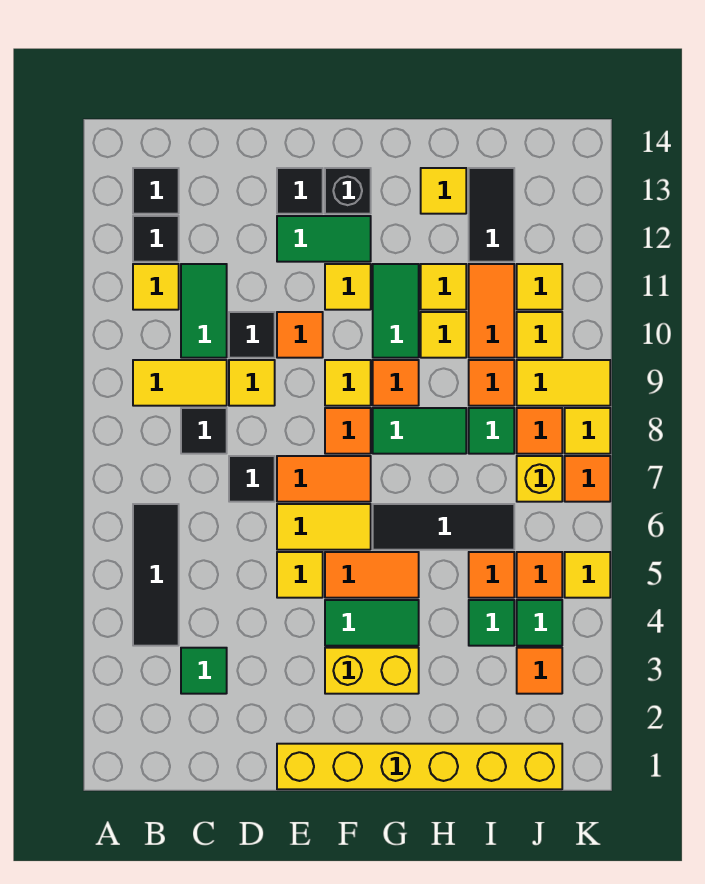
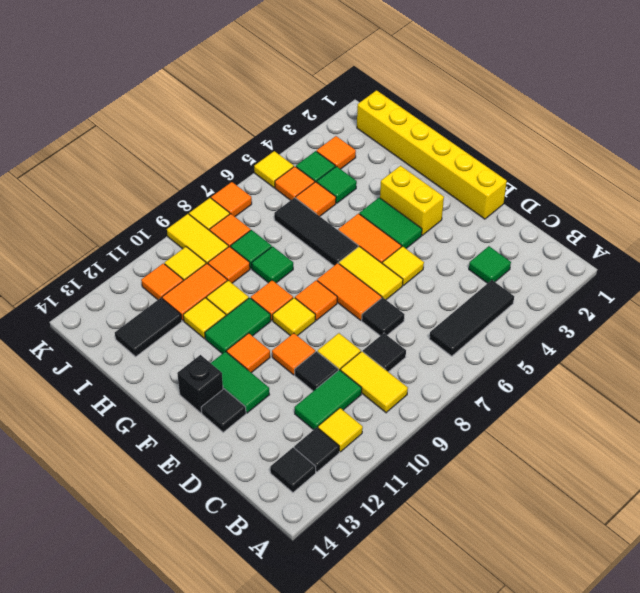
yellow 1x1 tile [325,264,371,310] -> orange 1x1 tile [227,333,270,373]
green 1x2 tile [373,408,466,454] -> green 1x1 tile [252,246,293,283]
yellow 1x1 tile [421,168,466,214] -> none
yellow 1x1 brick [517,456,562,502] -> none
yellow 1x1 tile [517,264,562,310] -> orange 1x1 tile [141,263,183,300]

